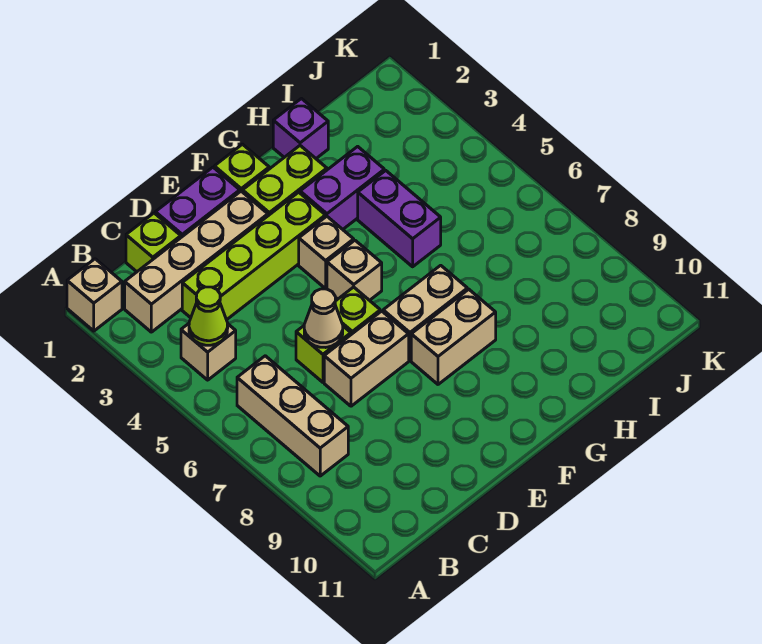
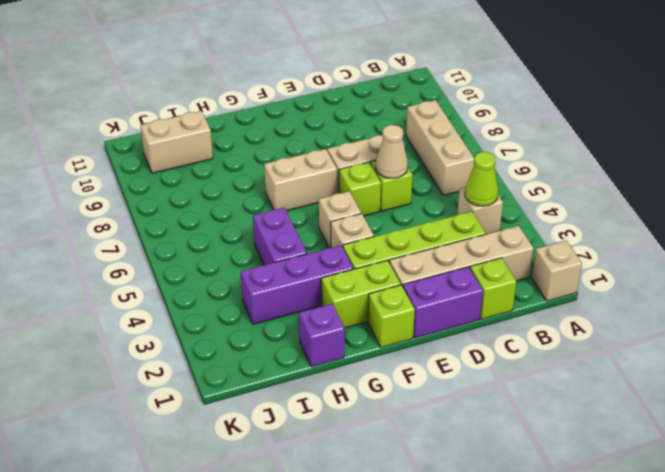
tan 1x2 brick [411,289,496,384] -> tan 1x2 brick moved to [140,111,213,173]
purple 1x2 brick [300,146,384,229] -> purple 1x3 brick [241,245,353,324]

